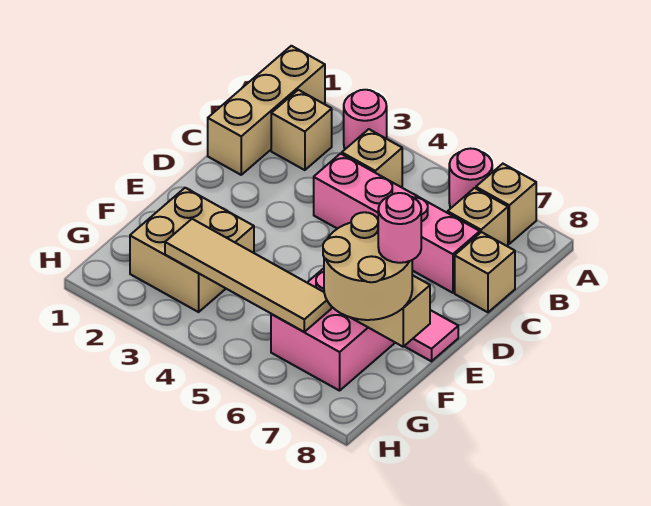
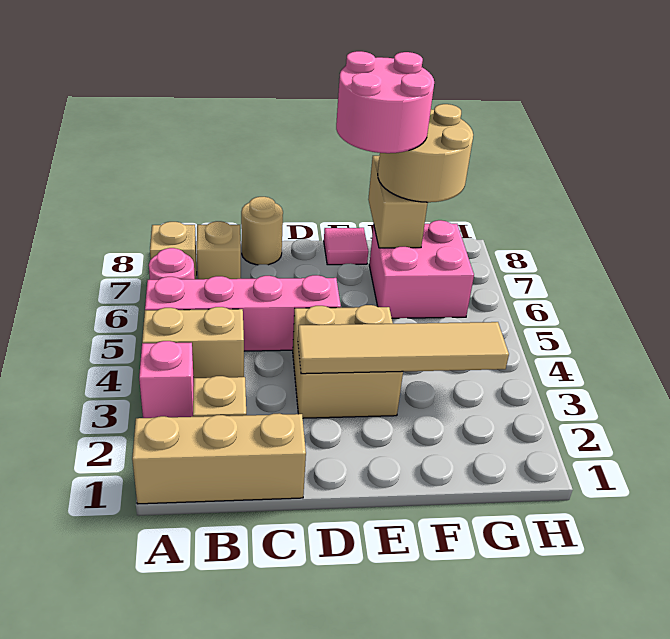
pink 1x1 round brick [344,90,387,149] -> pink 1x1 brick [139,341,194,418]
tan 1x1 brick [342,129,402,187] -> tan 1x2 brick [142,307,244,378]
pink 1x4 brick [314,153,480,293] -> pink 1x4 brick turned to [145,275,341,351]
tan 1x1 brick [455,232,515,312] -> tan 1x1 round brick [241,197,283,265]
tan 2x2 brick [130,188,254,312] -> tan 2x2 brick moved to [293,305,403,418]
pink 1x1 round brick [378,193,421,263] -> pink 2x2 round brick [336,51,434,153]
tan 1x4 tile [165,219,331,332] -> tan 1x4 tile turned to [298,322,509,374]

